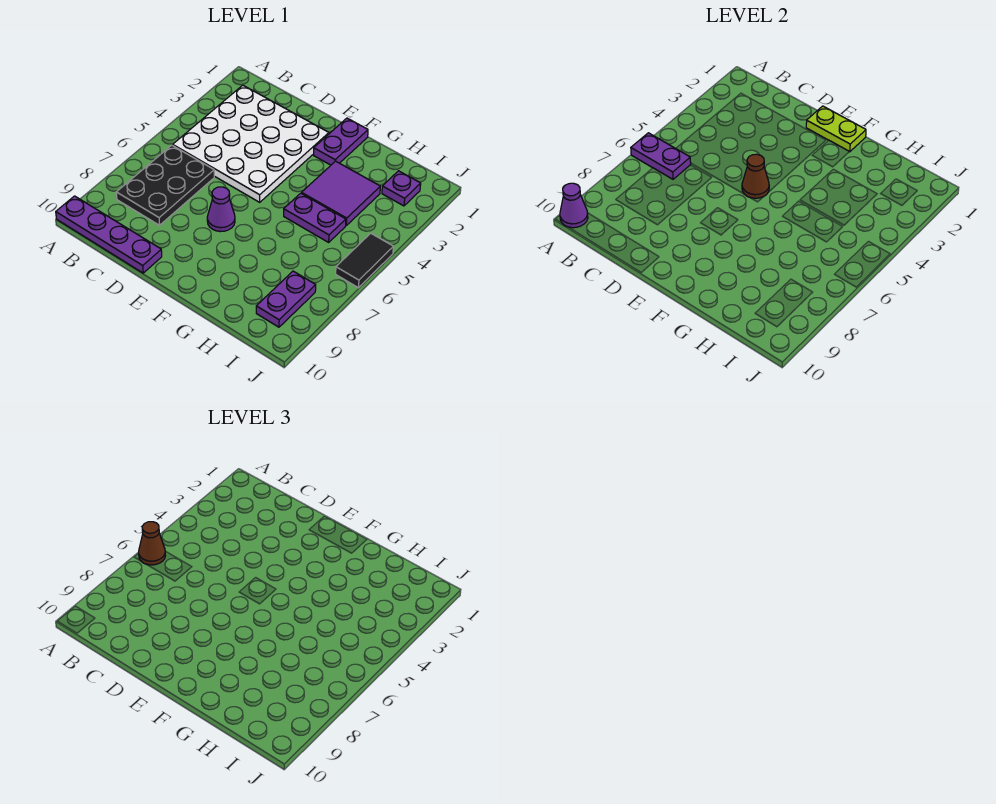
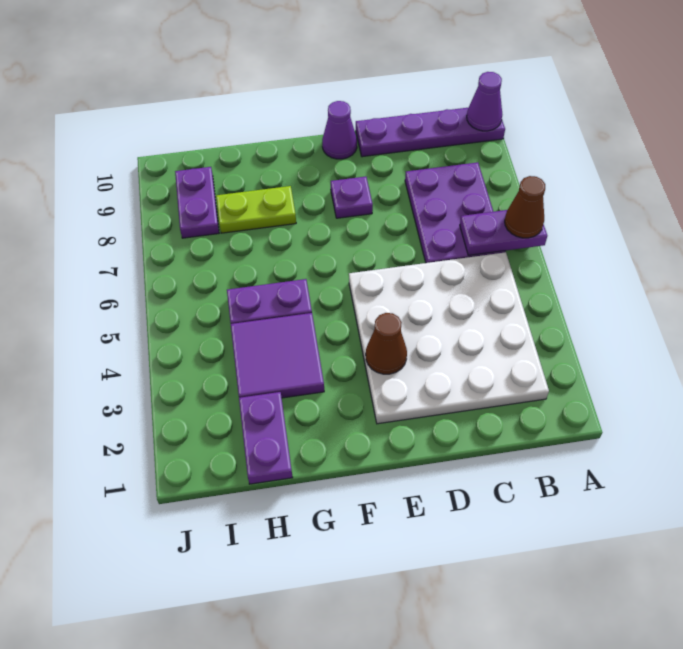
black 2x3 plate [116,145,214,225] -> purple 2x3 plate [405,162,505,263]
lime 1x2 plate [806,106,866,152] -> lime 1x2 plate moved to [216,186,296,233]
brown 1x1 cone [742,154,769,198] -> brown 1x1 cone moved to [366,313,407,374]
purple 1x1 cone [207,187,235,232] -> purple 1x1 cone moved to [322,101,357,159]
purple 1x2 plate [314,118,368,165] -> purple 1x2 plate moved to [239,392,293,484]
purple 1x1 plate [382,171,421,206] -> purple 1x1 plate moved to [331,177,373,218]
black 1x2 tile [336,233,393,288] -> none

